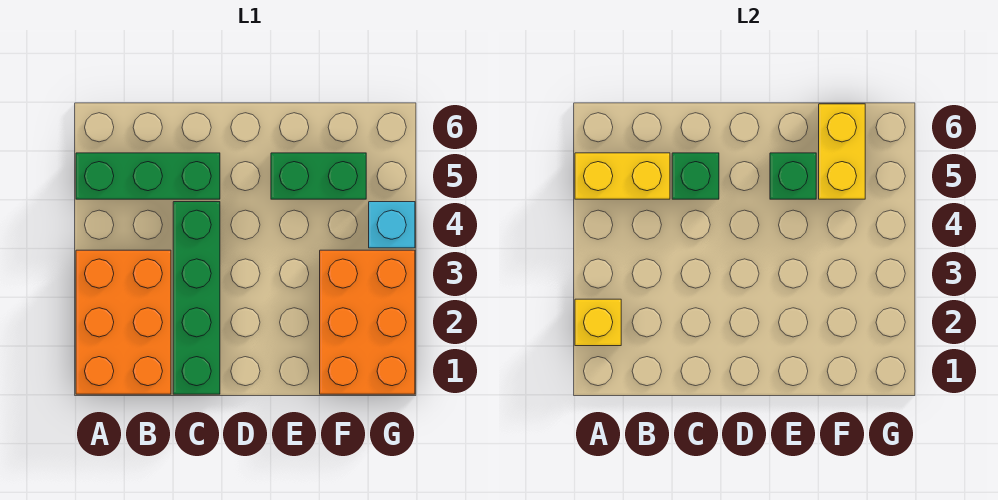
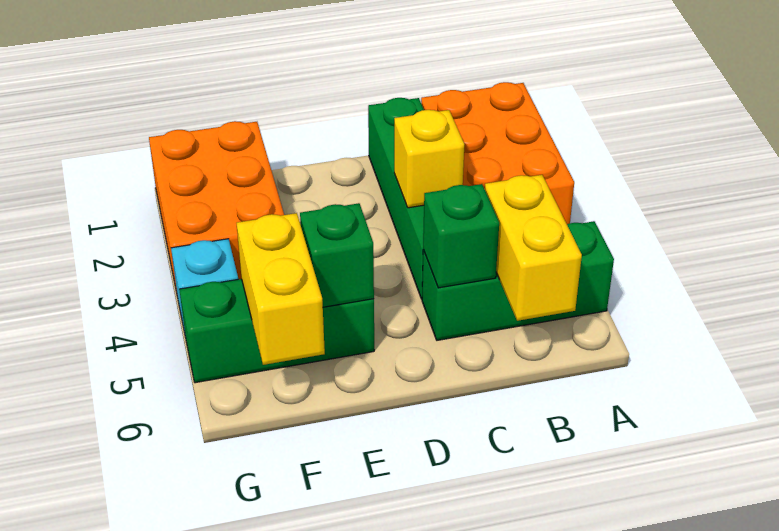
yellow 1x1 brick [575,299,621,346] -> yellow 1x1 brick moved to [394,110,464,208]
yellow 1x2 brick [575,153,670,199] -> yellow 1x2 brick turned to [485,175,582,321]
green 1x2 brick [271,153,366,199] -> green 1x3 brick [179,279,374,383]

